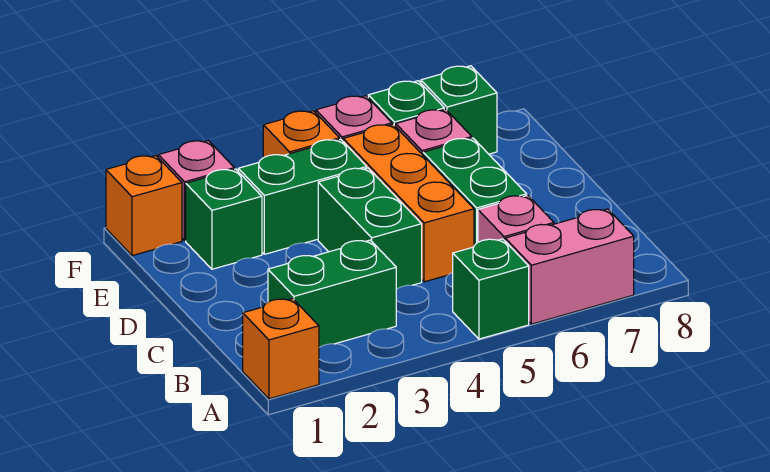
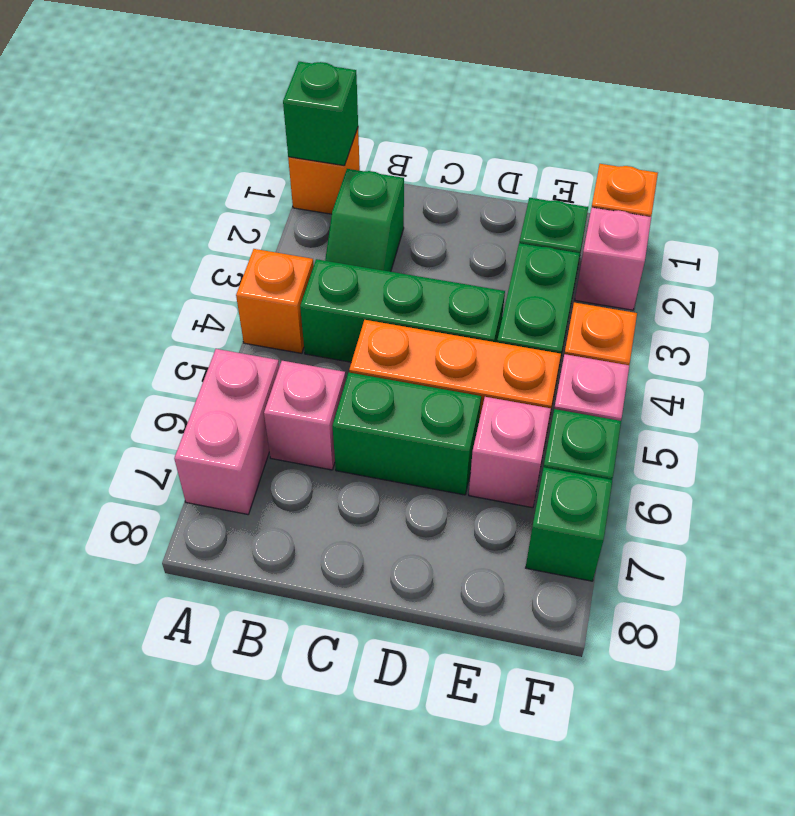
none -> orange 1x1 brick [236,249,314,353]
green 1x1 brick [453,239,529,339] -> green 1x1 brick moved to [283,62,358,166]
green 1x2 brick [268,240,396,347] -> green 1x2 slope [325,169,404,272]
green 1x2 brick [318,168,422,289] -> green 1x3 brick [300,259,505,362]

